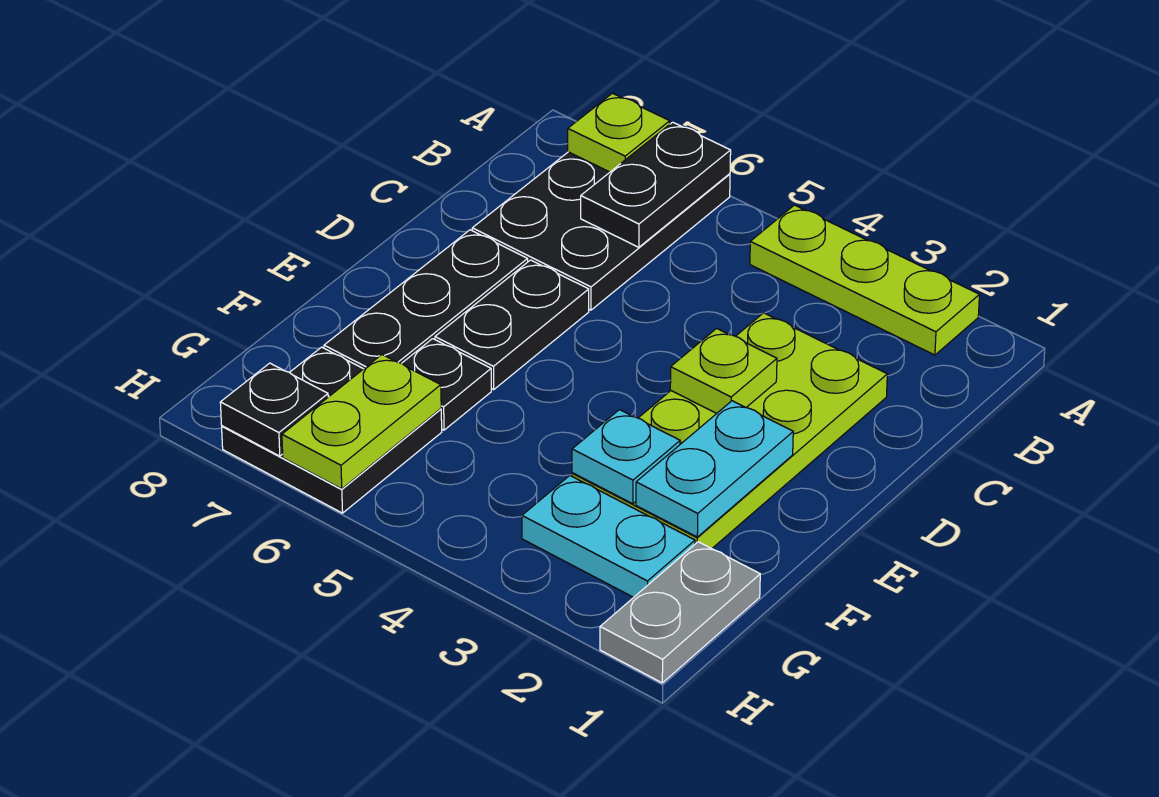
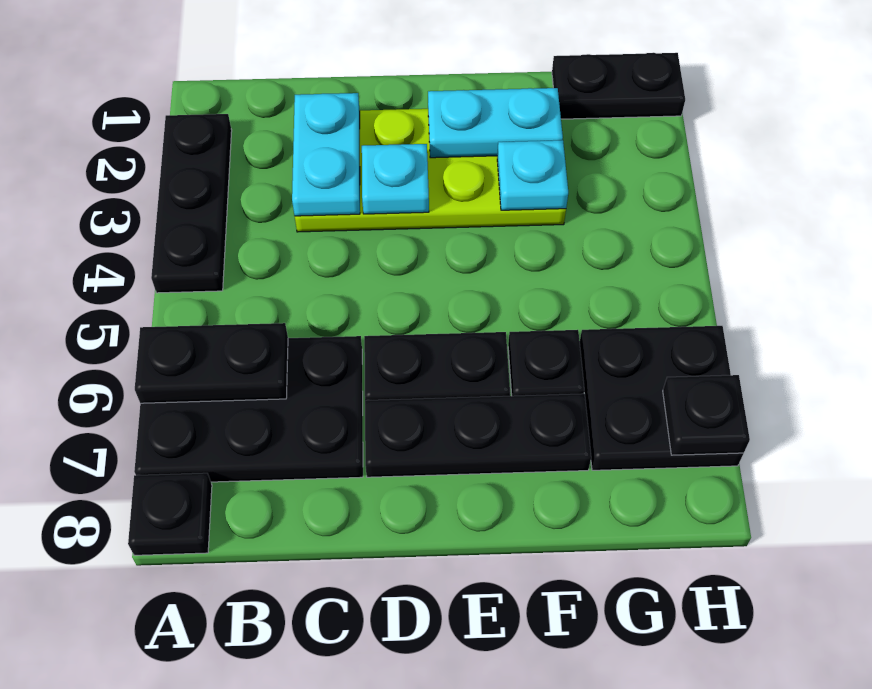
lime 1x3 plate [750,205,979,355] -> black 1x3 plate [151,114,232,293]
lime 1x1 plate [568,93,670,172] -> none
none -> black 1x1 plate [128,473,212,555]
lime 1x1 plate [670,328,777,413] -> cyan 1x1 plate [362,144,429,214]
grey 1x2 plate [600,542,760,683] -> black 1x2 plate [552,53,685,119]
cyan 1x2 plate [522,476,695,597] -> cyan 1x2 plate moved to [292,93,360,216]
lime 1x2 plate [282,355,441,489] -> none

